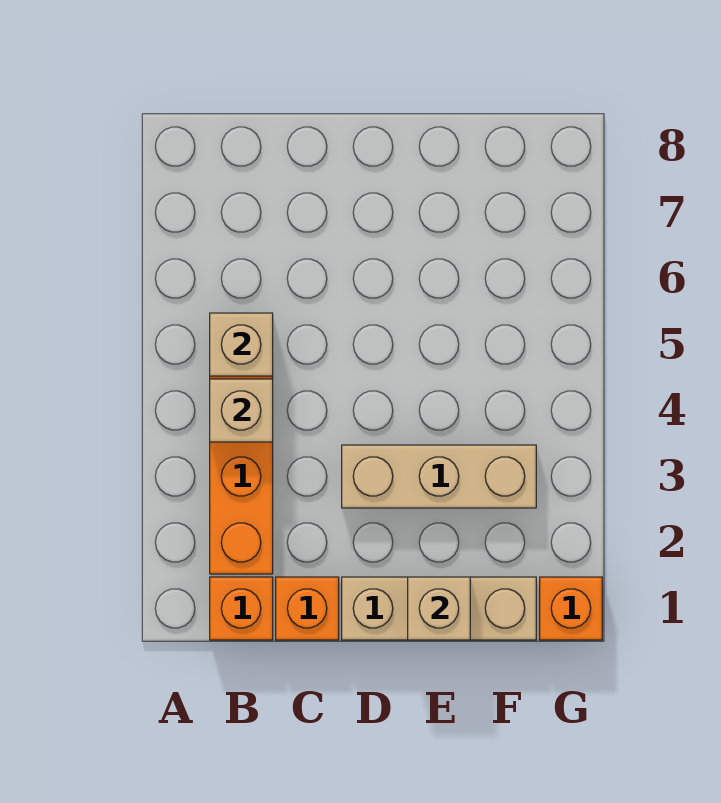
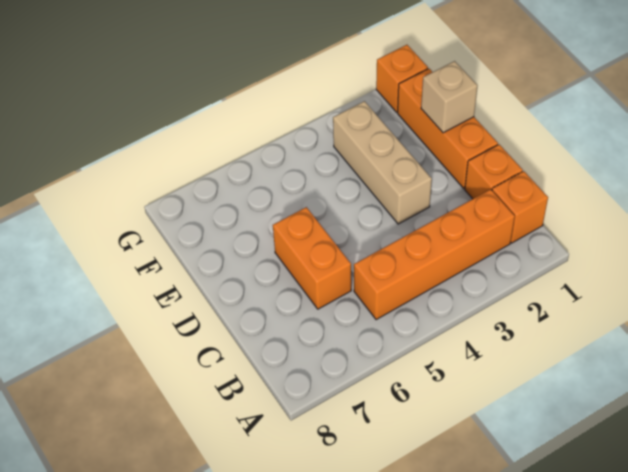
tan 1x1 brick [210,379,273,442] -> none
tan 1x1 brick [210,313,273,376] -> none
none -> orange 1x2 brick [273,207,351,309]
tan 1x3 brick [342,577,536,640] -> orange 1x3 brick [398,69,498,188]

